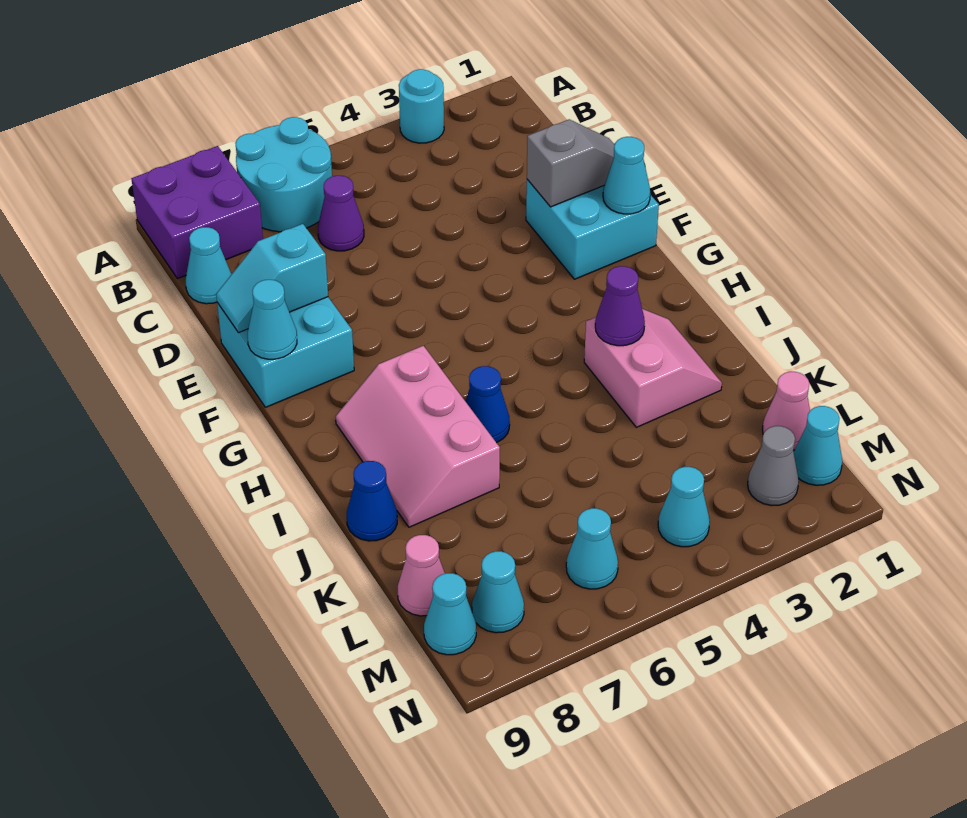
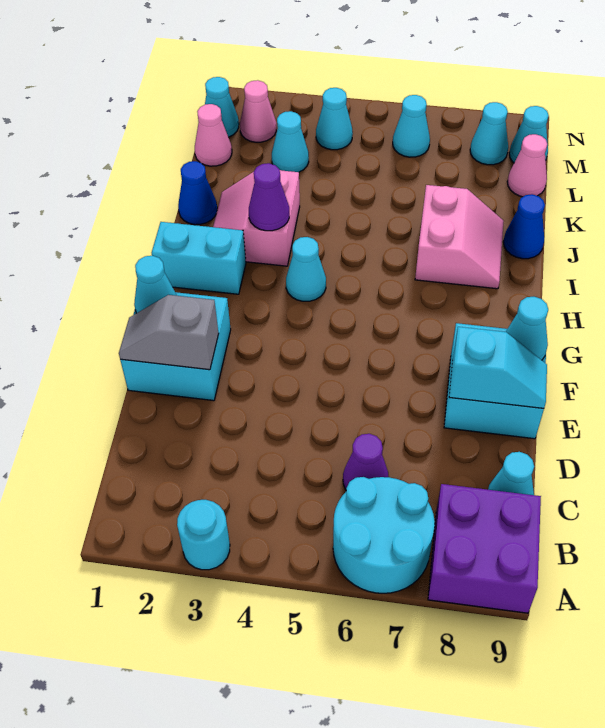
none -> cyan 1x2 brick [152,222,246,294]
none -> cyan 1x1 cone [286,237,326,301]
pink 2x3 slope [336,346,500,527] -> pink 2x2 slope [415,185,504,289]
blue 1x1 cone [465,366,510,443] -> blue 1x1 cone moved to [178,161,217,225]
none -> cyan 1x1 cone [272,111,309,172]
grey 1x1 cone [748,426,799,505] -> pink 1x1 cone [240,80,276,142]

